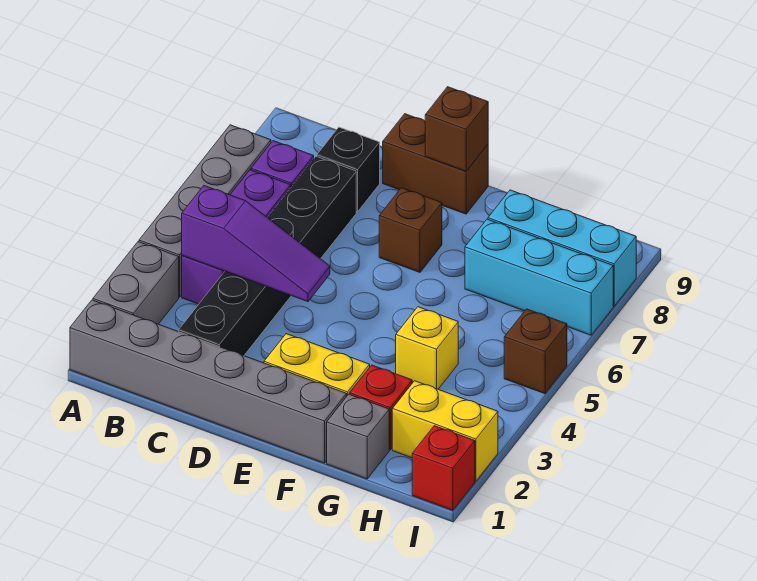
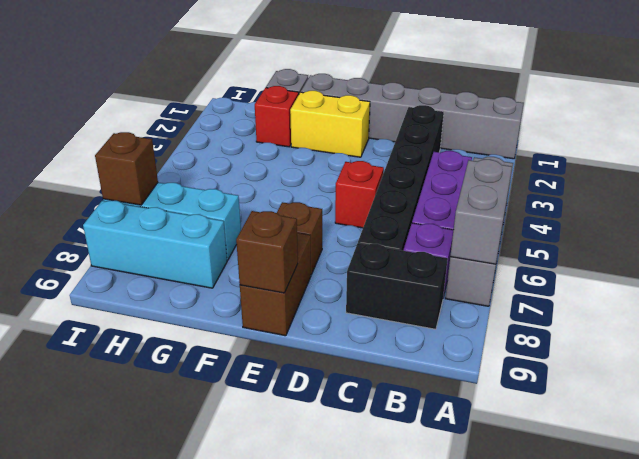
grey 1x2 brick [93,242,179,324] -> grey 1x2 brick moved to [450,159,512,264]
purple 1x3 slope [182,186,330,302] -> none
black 1x1 brick [317,127,380,212] -> black 1x2 brick [346,243,448,329]
brown 1x2 brick [383,114,488,214] -> brown 1x2 brick turned to [240,233,311,336]
yellow 1x1 brick [396,307,458,389] -> none
yellow 1x2 brick [392,381,498,481] -> none
red 1x1 brick [412,426,475,510] -> red 1x1 brick moved to [335,161,384,228]
brown 1x1 brick [504,309,567,394] -> brown 1x1 brick moved to [95,132,158,205]

